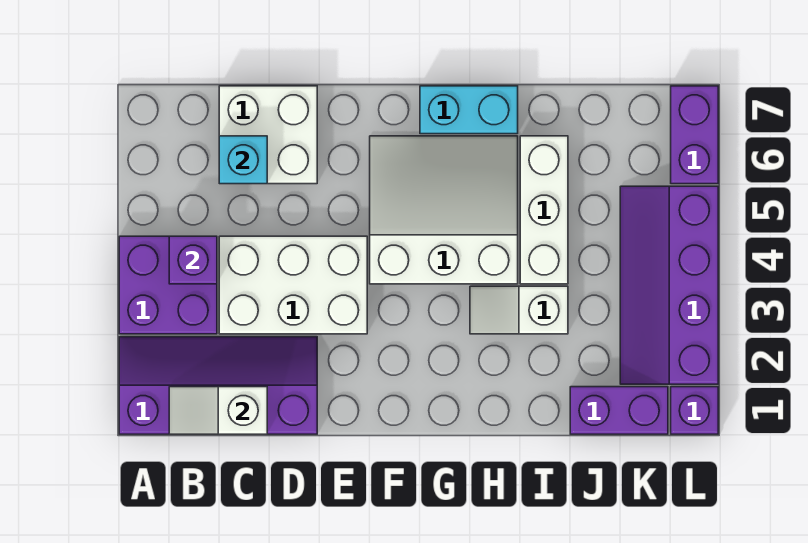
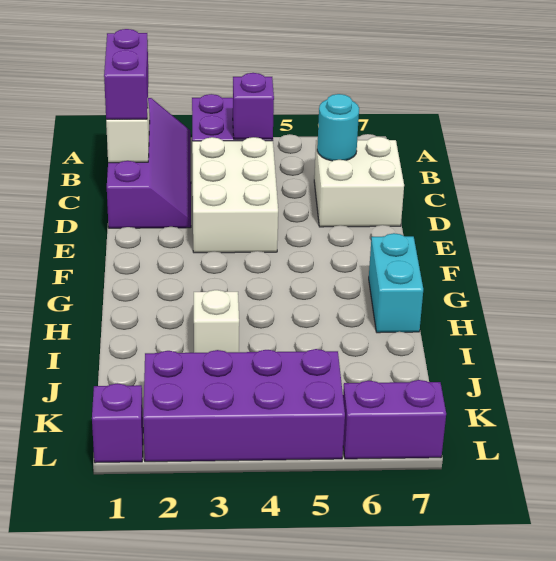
cyan 1x1 brick [219,136,267,184] -> cyan 1x1 round brick [317,94,359,161]
white 3x3 slope [370,136,518,284] -> none
white 1x3 brick [520,136,568,284] -> none
purple 1x2 brick [570,387,668,434] -> purple 1x2 brick moved to [104,29,148,119]
purple 2x4 slope [620,186,718,384] -> purple 2x4 brick [143,349,345,462]

